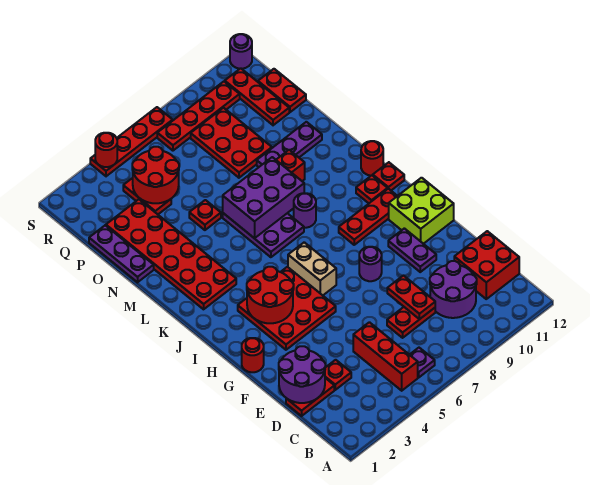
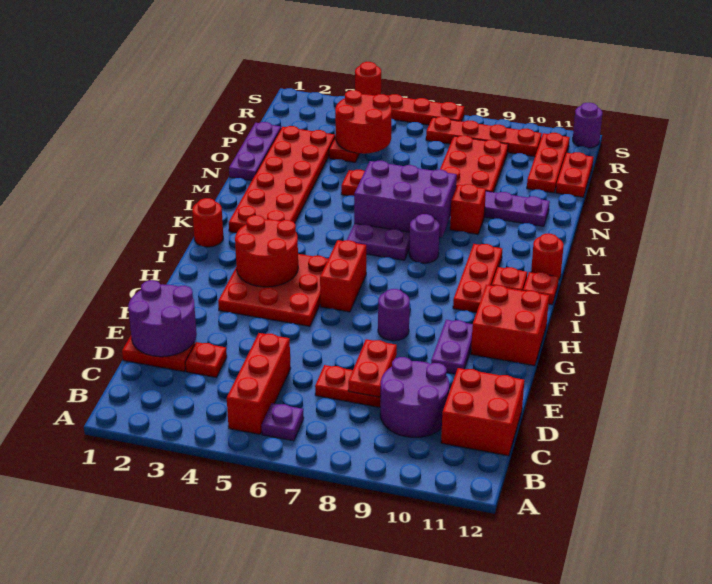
red 1x1 round brick [242,338,264,372] -> red 1x1 round brick moved to [192,198,223,247]
lime 2x2 brick [389,178,454,244] -> red 2x2 brick [471,285,549,366]
tan 1x2 brick [288,242,336,295] -> red 1x2 brick [320,240,366,312]
red 1x3 plate [339,189,397,245] -> red 1x3 plate turned to [453,244,502,313]

